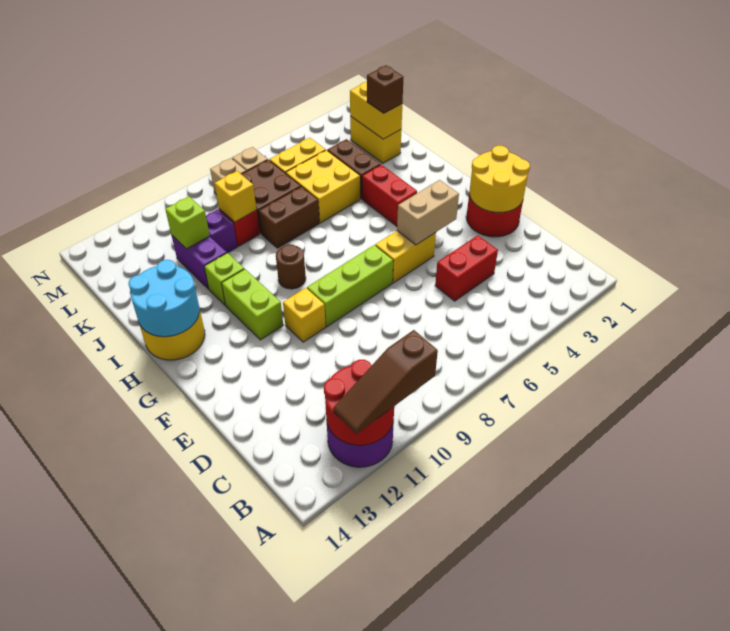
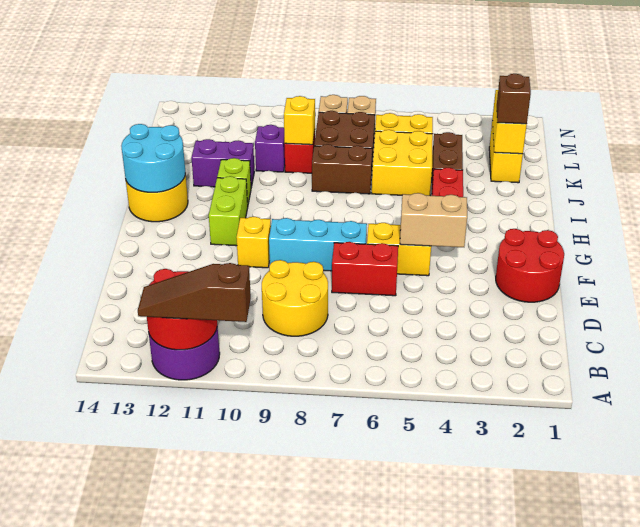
red 1x2 brick [435,235,498,301] -> red 1x2 brick moved to [332,242,398,296]
yellow 2x2 round brick [469,146,530,212] -> yellow 2x2 round brick moved to [262,260,328,336]
lime 1x3 brick [307,245,393,327] -> cyan 1x3 brick [269,218,367,271]
brown 1x1 round brick [276,244,306,289] -> none
purple 1x2 brick [171,235,227,289] -> purple 1x2 brick turned to [191,139,254,187]
lime 1x1 brick [165,197,210,249] -> none

